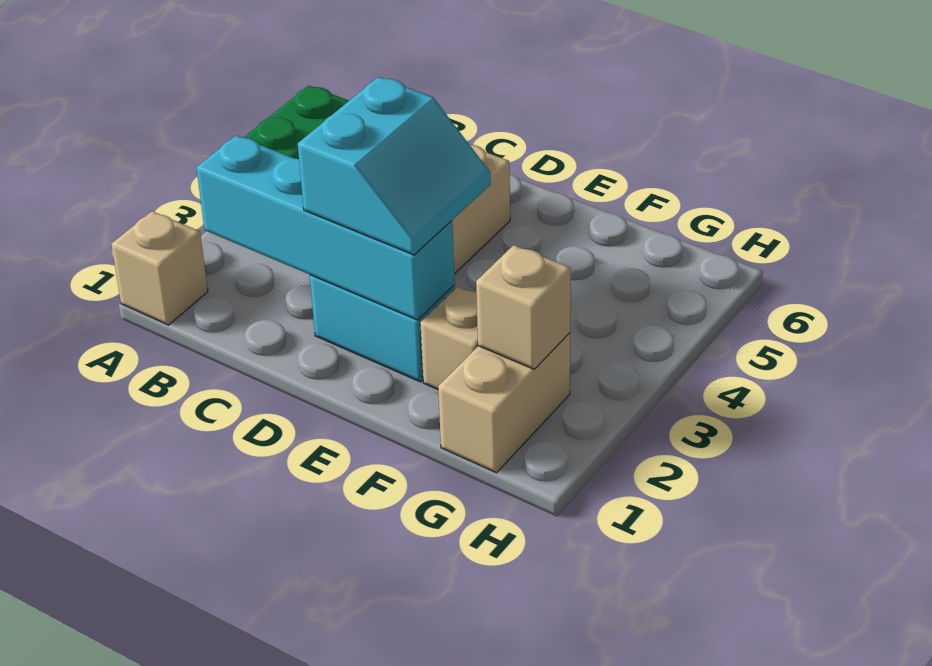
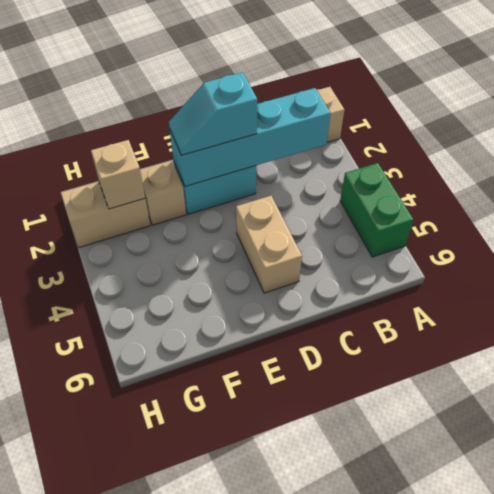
cyan 2x2 slope [298,77,491,255] -> cyan 1x2 slope [169,72,257,155]
tan 1x2 brick [438,333,570,473] -> tan 1x2 brick turned to [61,182,150,247]

